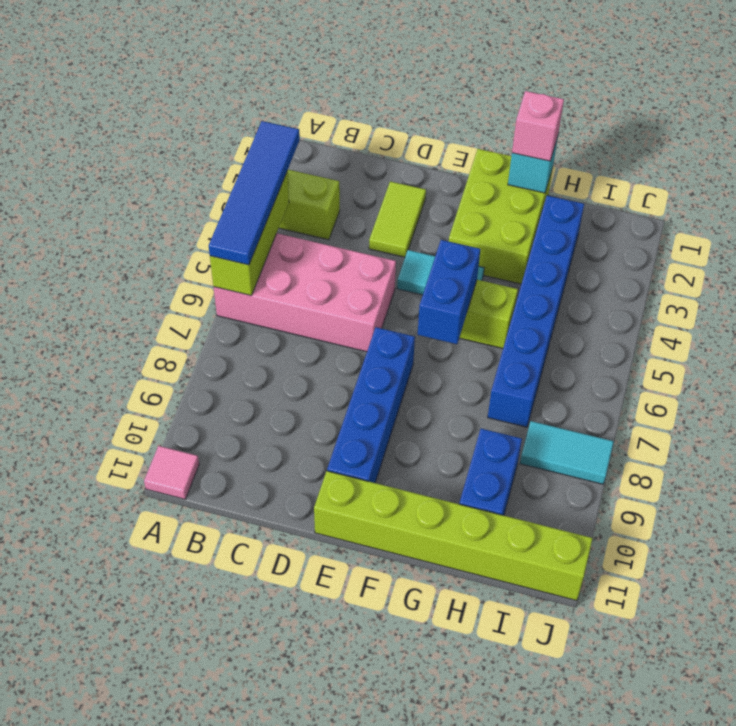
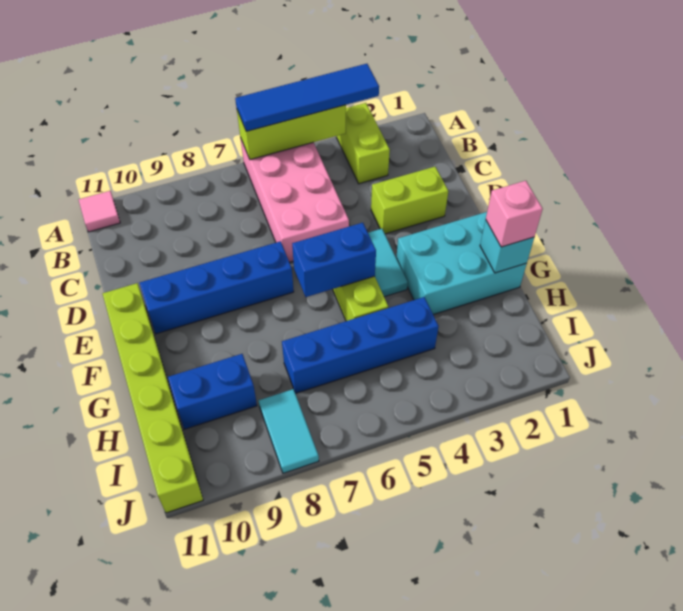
lime 1x2 tile [369,181,426,257] -> lime 1x2 brick [371,167,448,234]
lime 2x3 brick [449,149,553,284] -> cyan 2x3 brick [396,212,527,315]
blue 1x6 brick [488,196,584,427] -> blue 1x4 brick [282,297,439,394]

